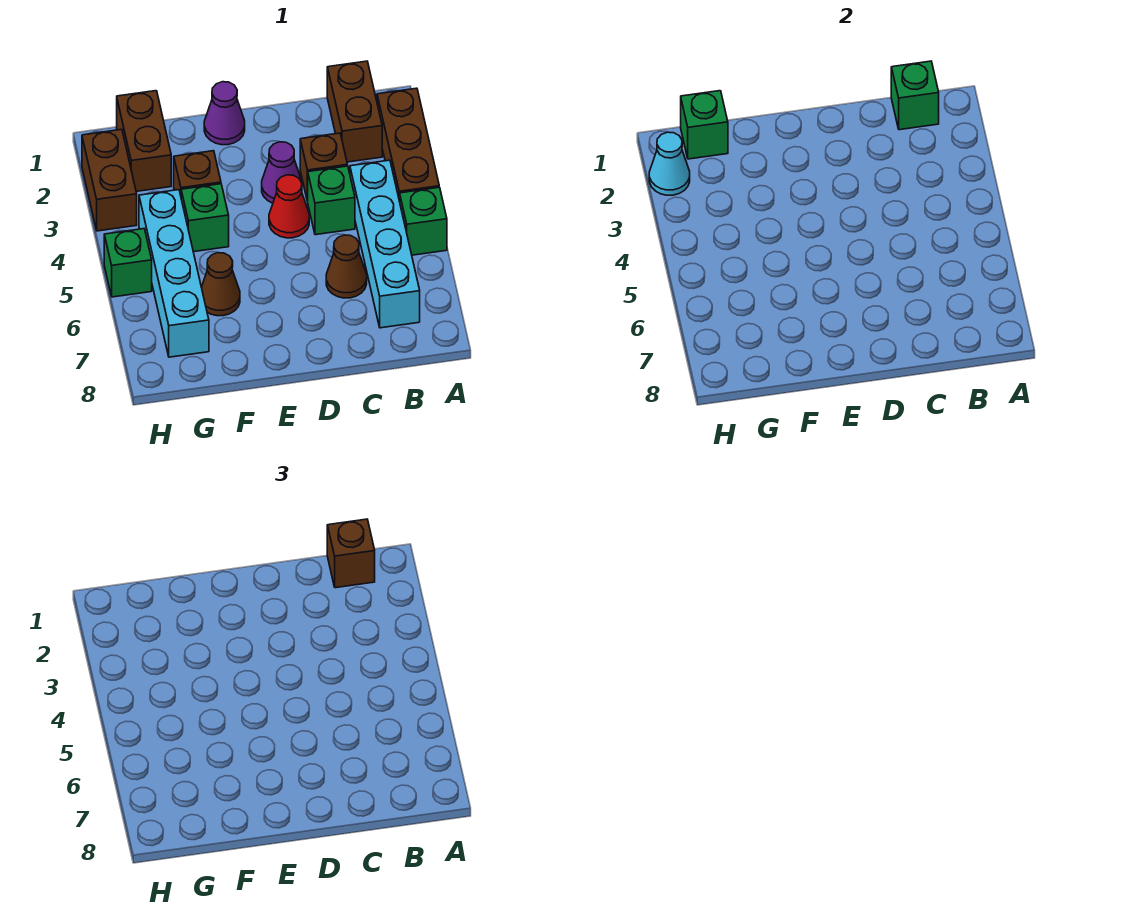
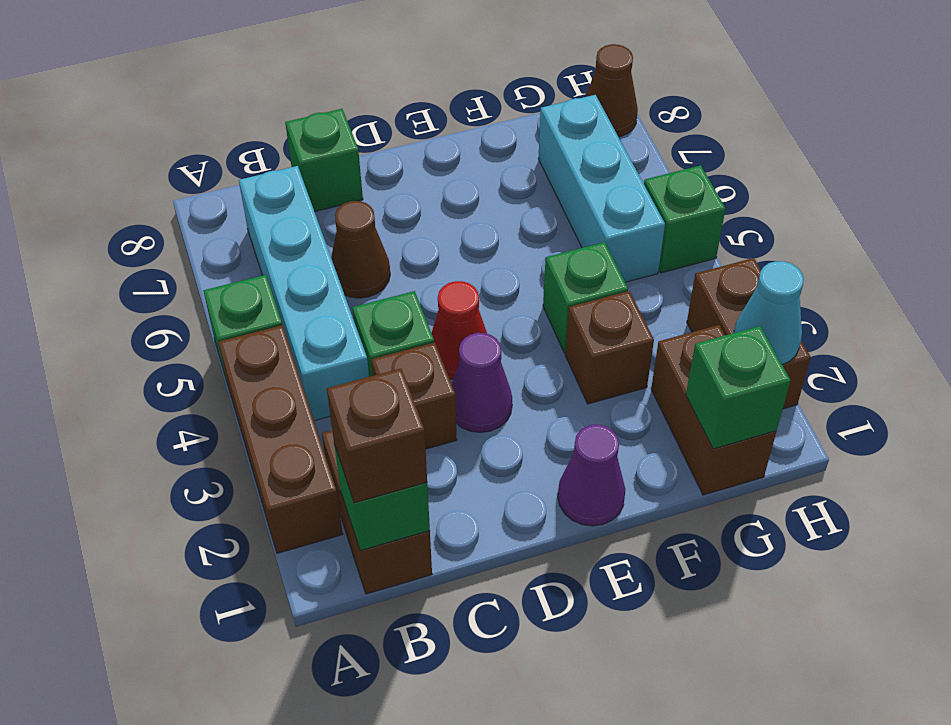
none -> green 1x1 brick [285,109,363,212]
brown 1x1 cone [201,253,240,316] -> brown 1x1 cone moved to [586,44,638,137]
cyan 1x4 brick [139,190,209,357] -> cyan 1x3 brick [538,95,665,282]

